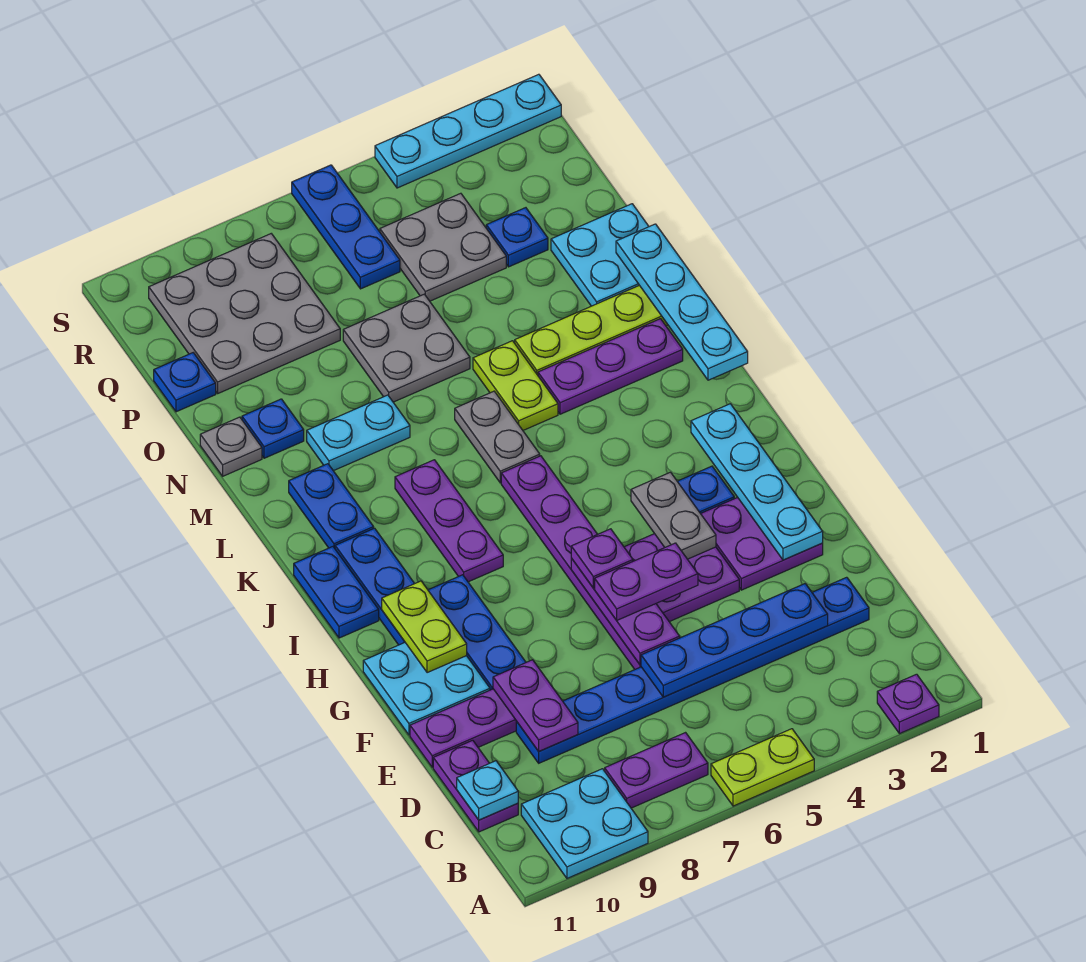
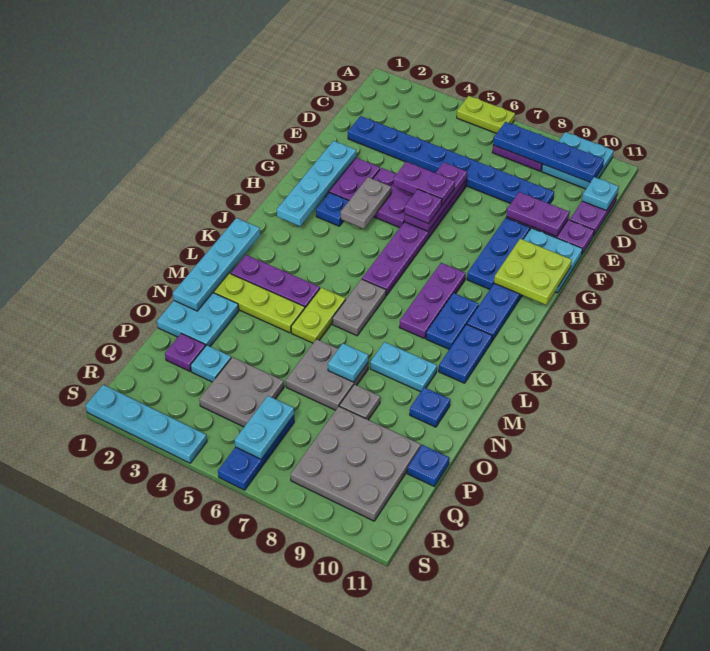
purple 1x1 plate [877,674,939,734] -> purple 1x1 plate moved to [165,333,205,371]
blue 1x4 plate [641,584,828,697] -> blue 1x4 plate moved to [493,122,604,182]
purple 1x2 plate [493,660,578,751] -> purple 1x2 plate turned to [506,192,569,237]
lime 1x2 plate [382,581,467,673] -> lime 2x2 plate [494,239,572,305]
blue 1x2 plate [294,547,379,638] -> blue 1x2 plate moved to [426,293,479,349]
none -> cyan 1x1 plate [328,344,368,382]
grey 1x1 plate [200,417,262,476] -> grey 1x1 plate moved to [339,384,380,420]
blue 1x1 plate [486,208,548,267] -> cyan 1x1 plate [191,345,231,382]
none -> cyan 1x2 plate [235,396,294,459]

